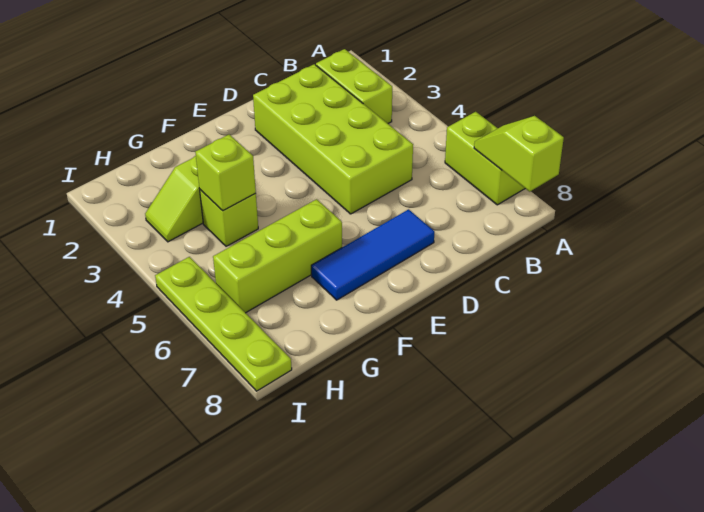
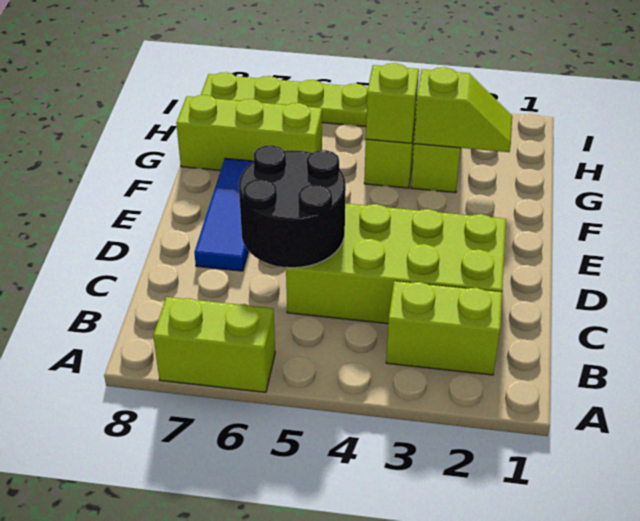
lime 1x2 slope [474,116,564,192] -> lime 1x2 slope moved to [414,67,512,152]
none -> black 2x2 round brick [239,145,346,268]
lime 1x3 brick [213,199,342,313] -> lime 1x3 brick turned to [176,95,322,171]

